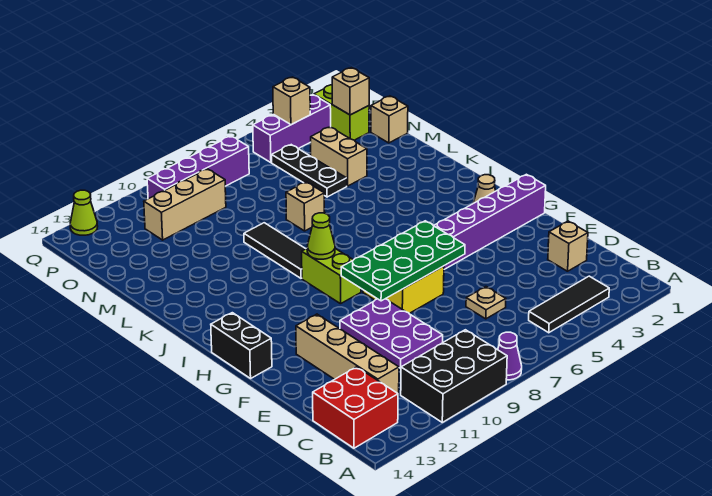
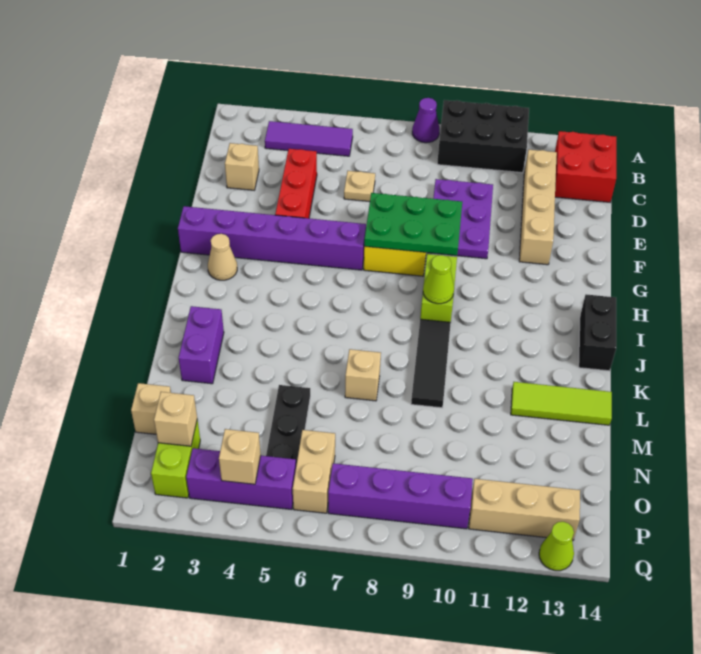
black 1x3 tile [529,276,609,333] -> purple 1x3 tile [265,121,353,156]
none -> red 1x3 brick [275,149,317,218]
green 2x4 plate [341,221,465,301] -> green 2x3 plate [364,193,462,255]
black 1x2 brick [211,313,272,378] -> black 1x2 brick moved to [579,294,616,371]
none -> purple 1x2 brick [179,306,224,384]
none -> lime 1x3 tile [511,382,612,425]
tan 1x2 brick [311,127,367,186] -> tan 1x2 brick moved to [293,430,335,513]
tan 1x3 brick [144,169,226,240] -> tan 1x3 brick moved to [469,479,580,540]

